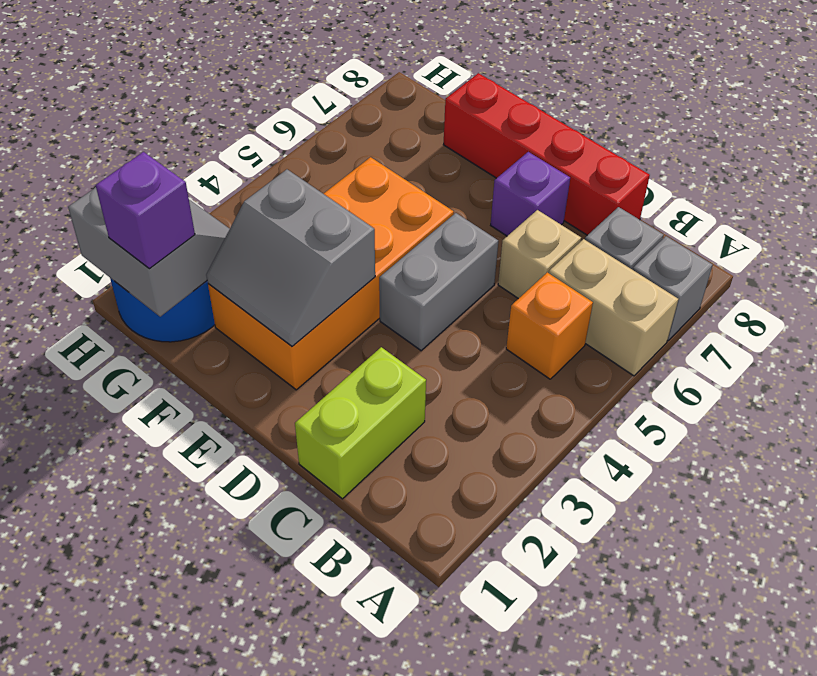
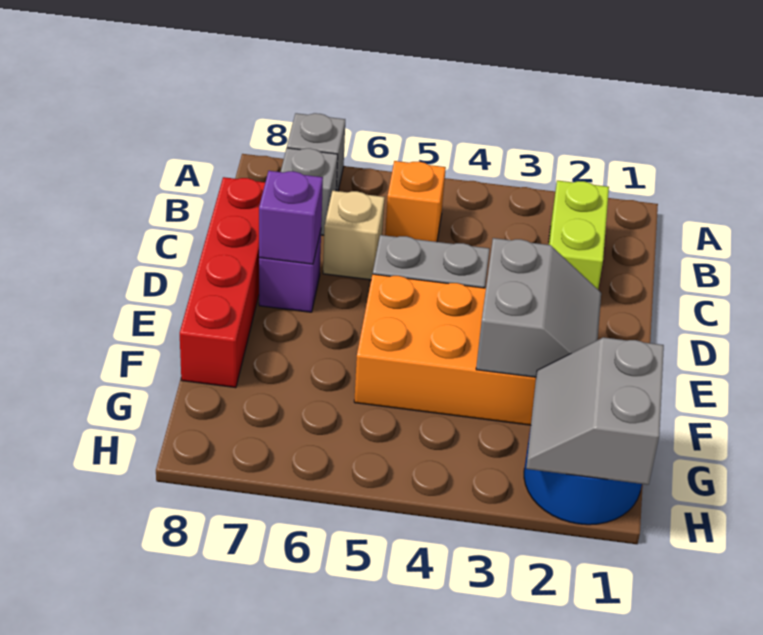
tan 1x2 brick [549,239,678,376] -> none
lime 1x2 brick [295,347,426,499] -> lime 1x2 brick turned to [549,180,609,289]
purple 1x1 brick [96,152,195,269] -> purple 1x1 brick moved to [259,171,323,264]

